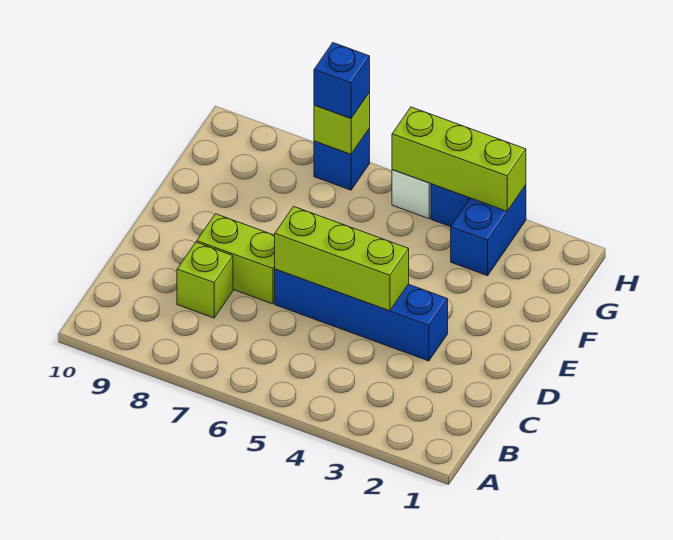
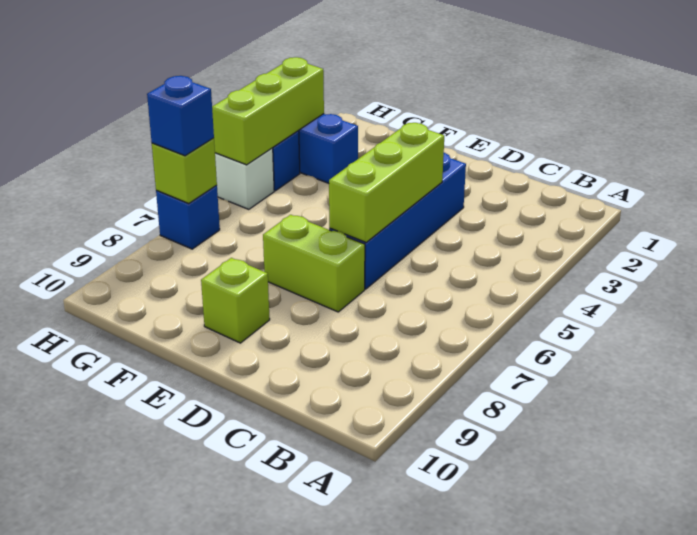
lime 1x1 brick [177,242,233,318] -> lime 1x1 brick moved to [201,258,270,343]
lime 1x2 brick [197,214,275,304] -> lime 1x2 brick turned to [263,215,365,312]

